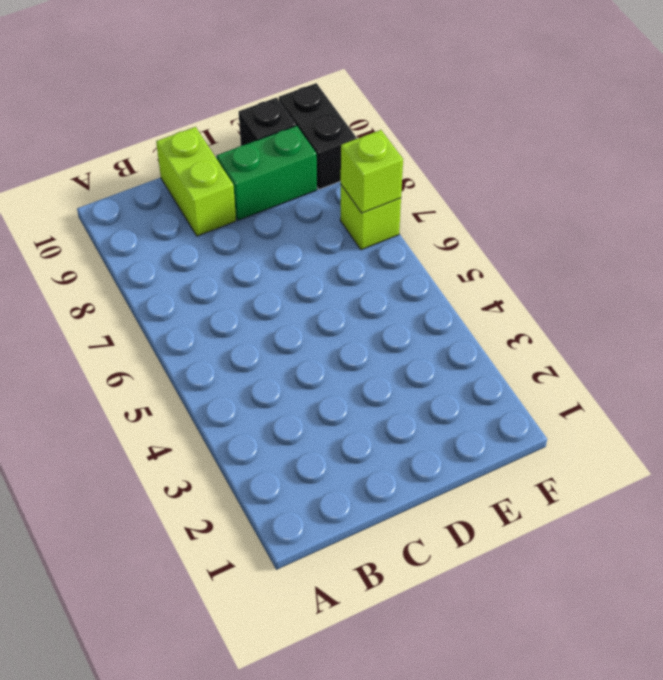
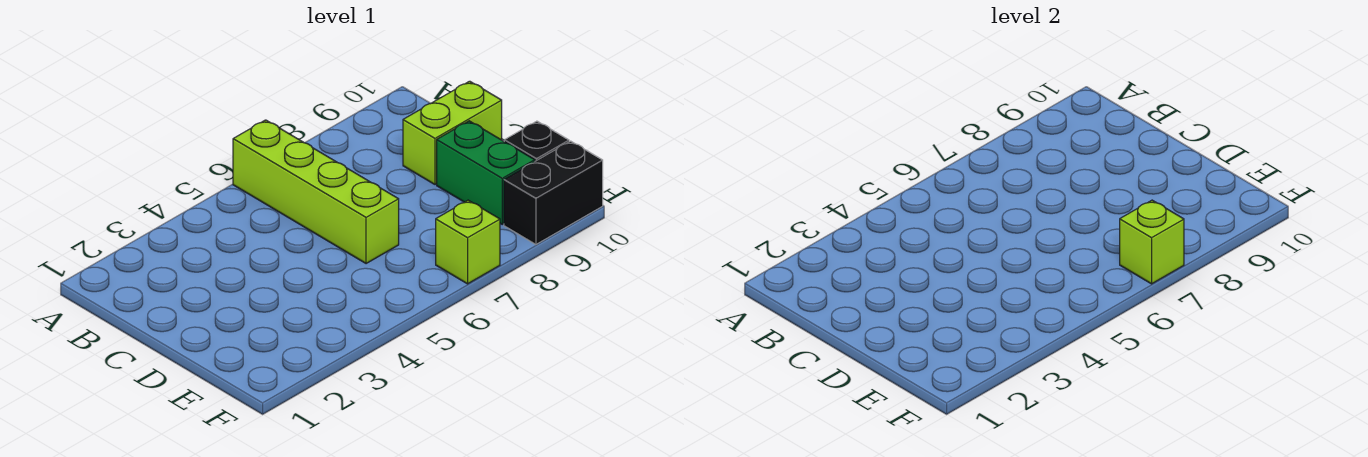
none -> lime 1x4 brick [233,120,399,264]

